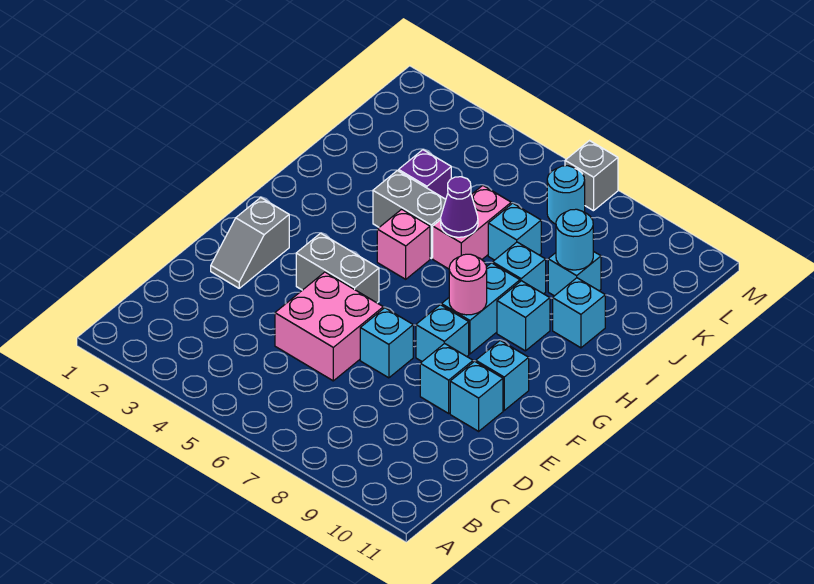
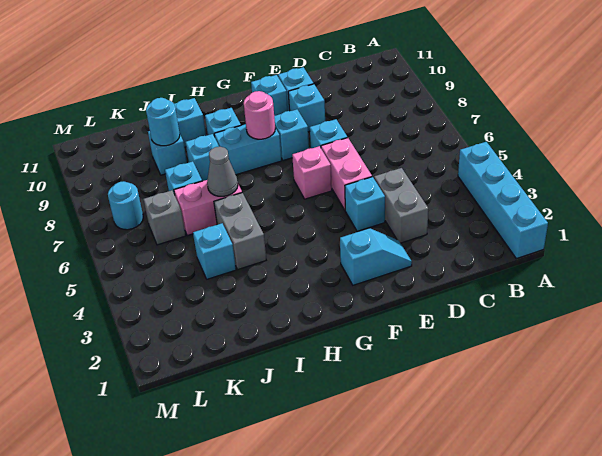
none -> cyan 1x4 brick [458,142,548,259]
pink 2x2 brick [275,272,383,381] -> pink 1x2 brick [321,138,372,210]
grey 1x2 slope [211,198,289,288] -> cyan 1x2 slope [340,228,412,285]
none -> cyan 1x1 brick [345,177,385,231]
grey 1x2 brick [296,233,379,303] -> grey 1x2 brick moved to [374,168,428,243]
pink 1x1 brick [377,209,430,279] -> pink 1x1 brick moved to [292,146,332,199]
purple 1x1 cone [441,177,478,237] -> grey 1x1 cone [207,147,238,196]
purple 1x1 brick [399,150,451,199] -> cyan 1x1 brick [193,223,236,279]
grey 1x1 brick [565,141,618,211] -> grey 1x1 brick moved to [143,190,186,245]

